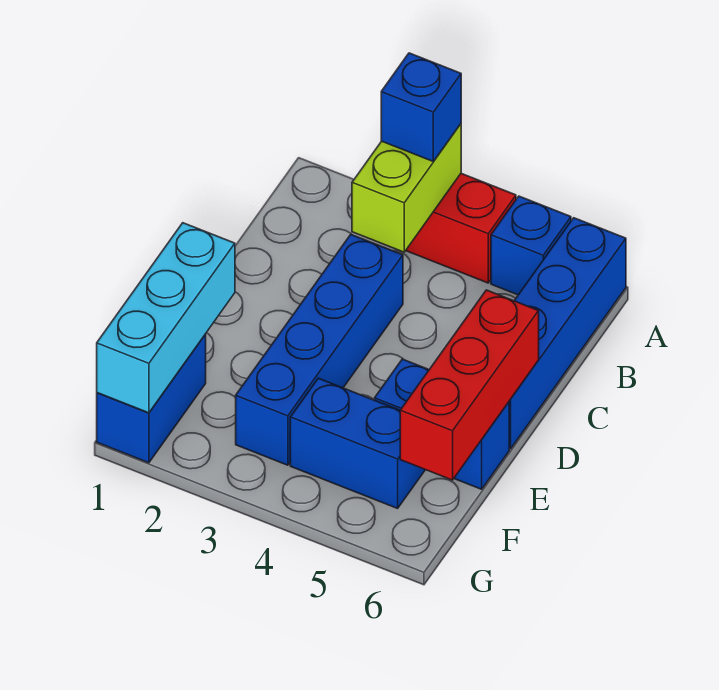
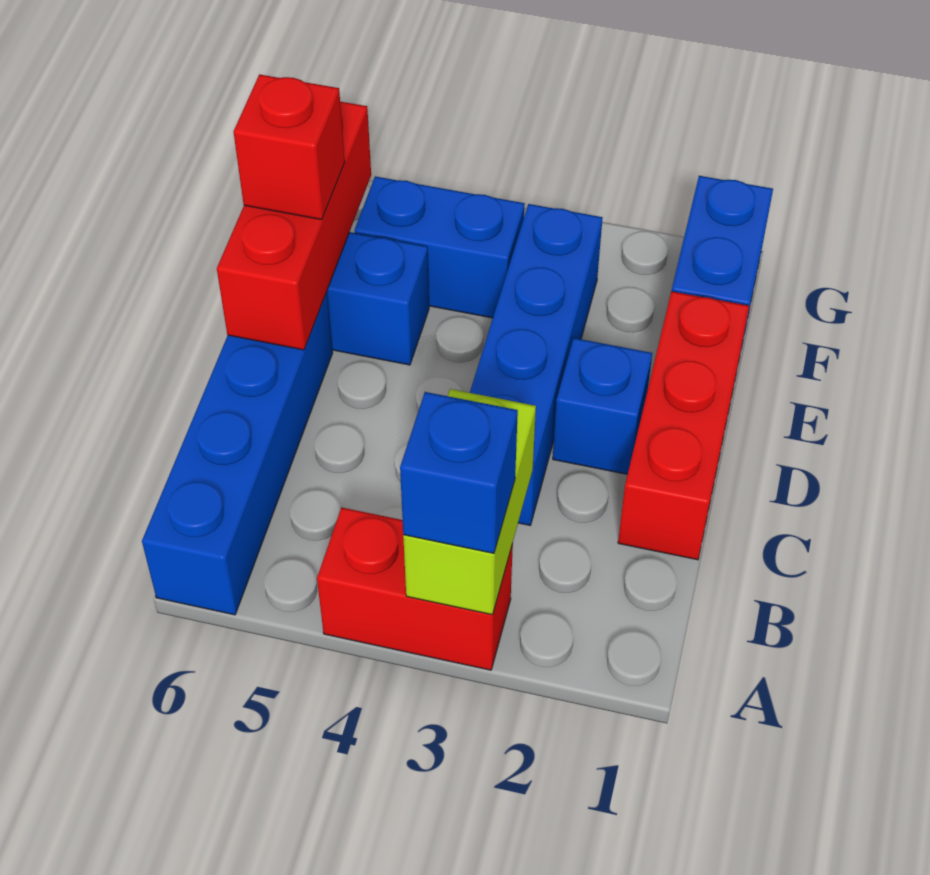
blue 1x1 brick [491,196,571,295] -> blue 1x1 brick moved to [553,338,652,474]
none -> red 1x3 brick [618,291,749,560]
cyan 1x3 brick [97,223,235,413] -> none
none -> red 1x1 brick [234,74,345,220]

